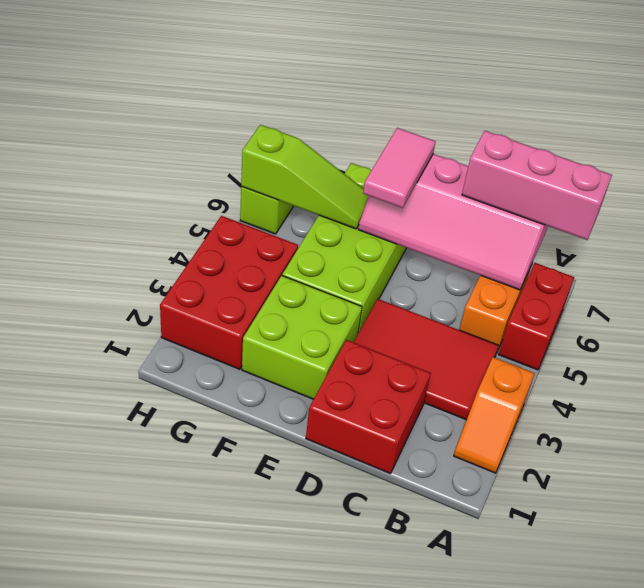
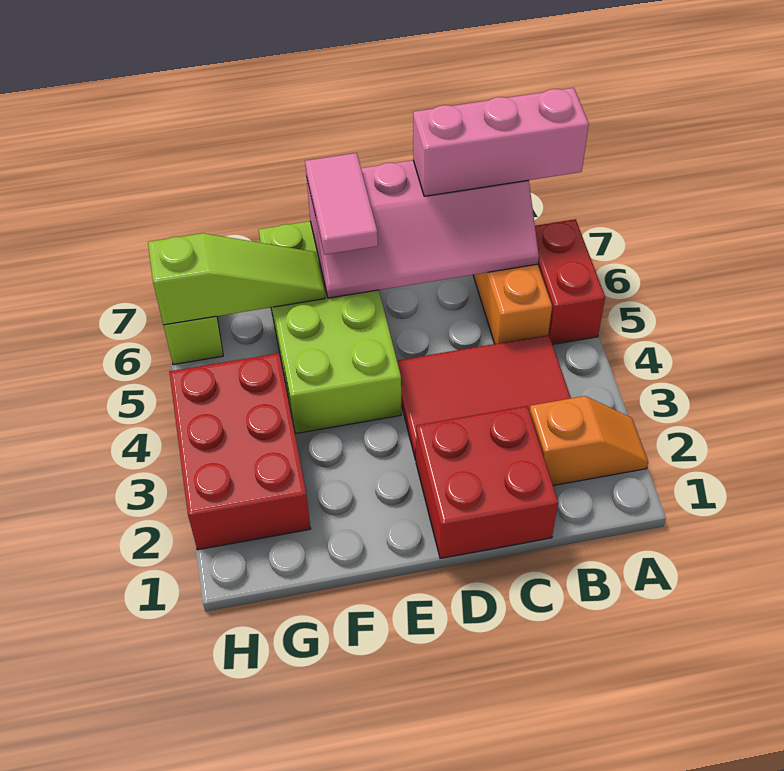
orange 1x2 slope [454,357,535,473] -> orange 1x2 slope turned to [530,396,648,486]
lime 2x2 brick [242,276,362,399] -> none

